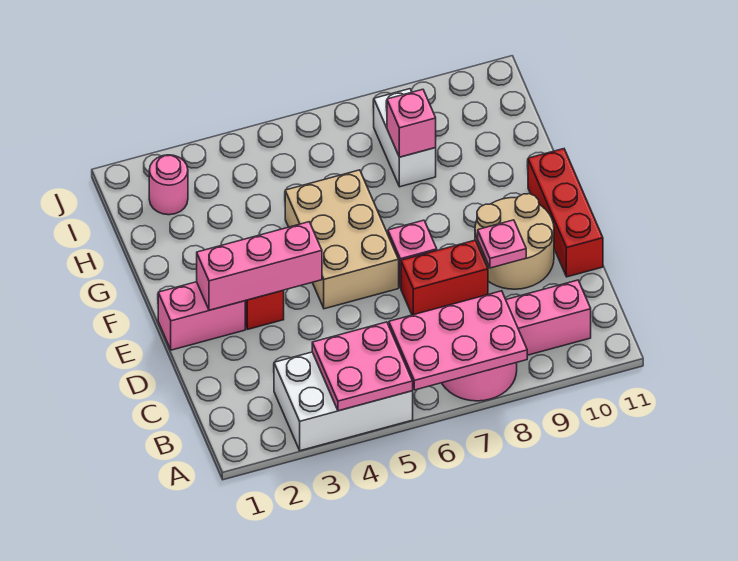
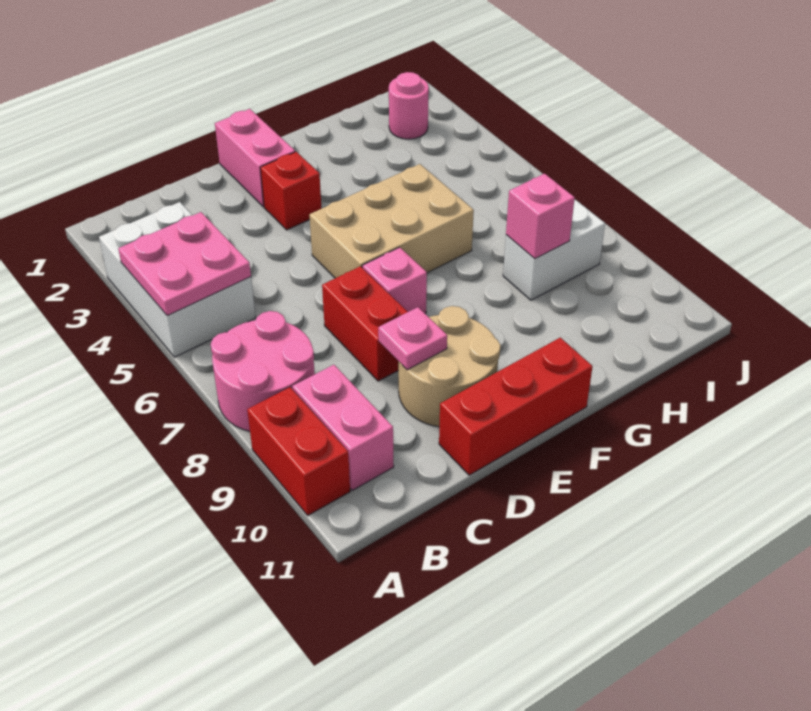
pink 2x3 plate [389,291,527,390] -> none
none -> red 1x2 brick [247,387,350,515]
pink 1x3 brick [197,222,322,310] -> none

